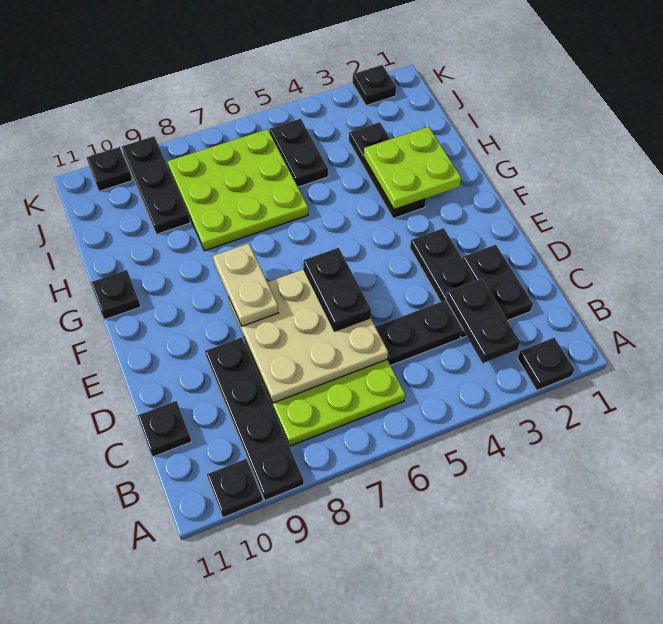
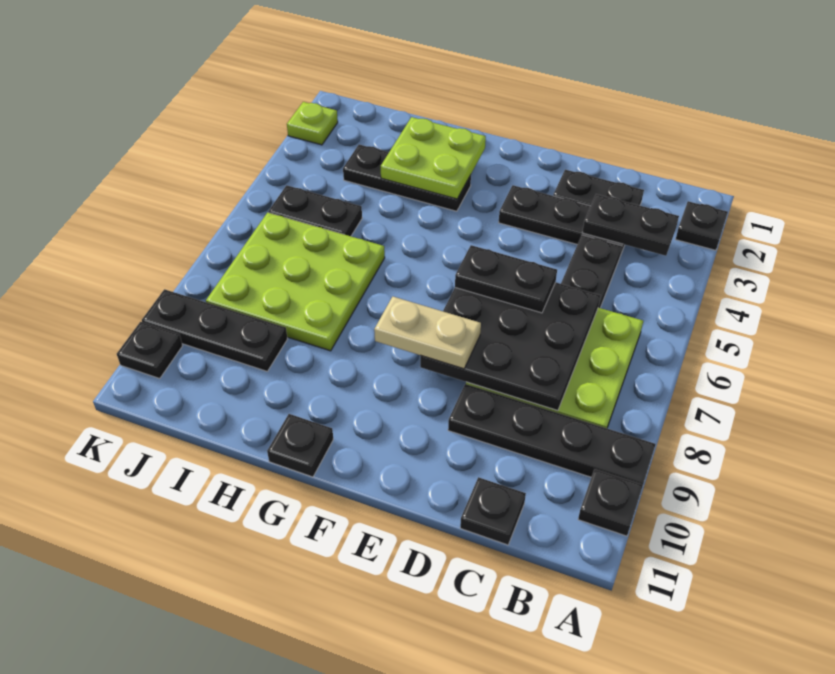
tan 3x3 plate [228,269,388,403] -> black 3x3 plate [420,282,601,410]
black 1x1 plate [353,65,396,105] -> lime 1x1 plate [287,102,338,145]

